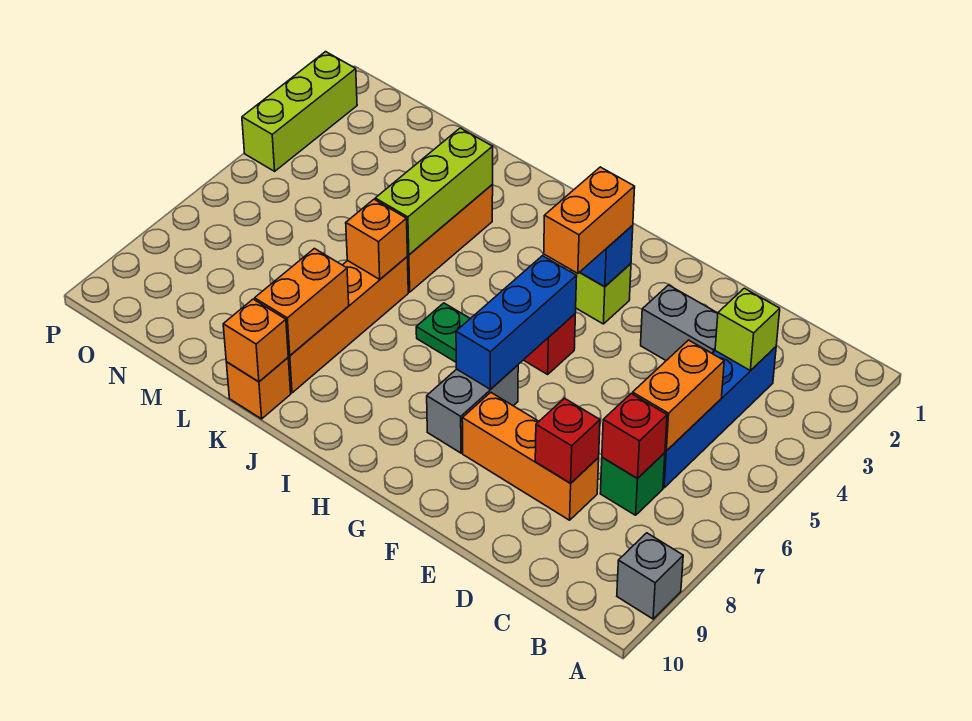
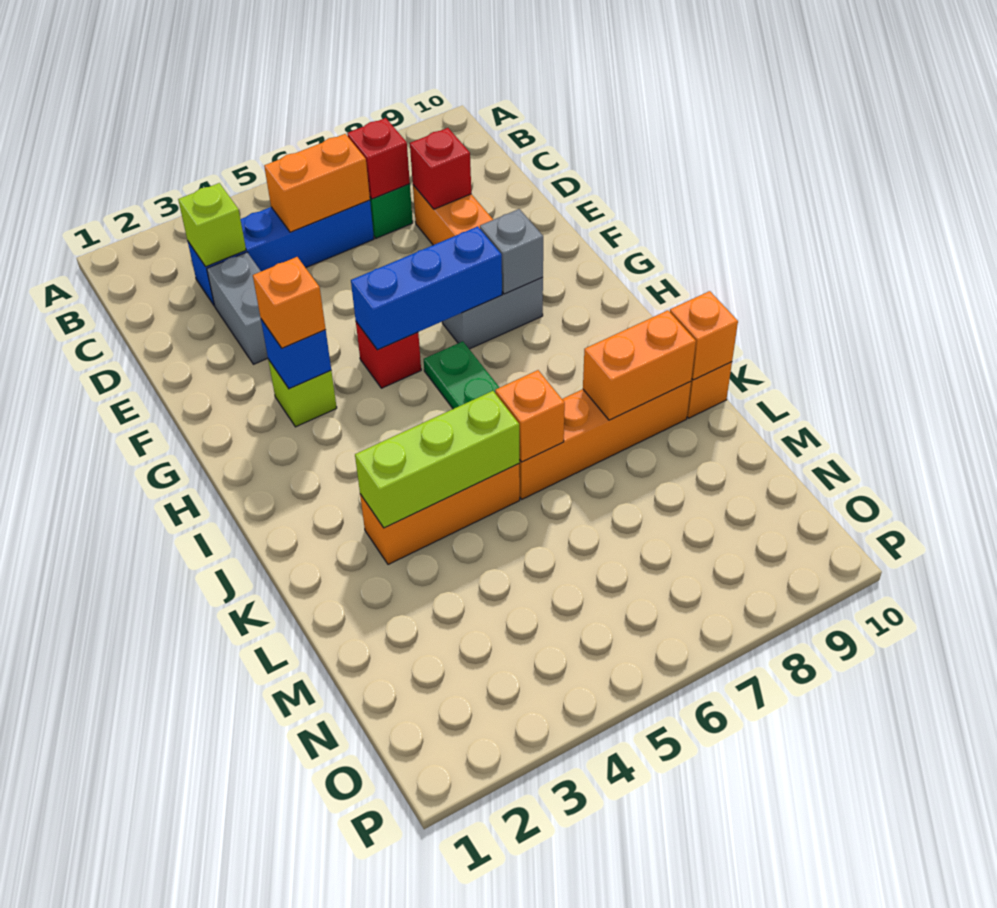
grey 1x1 brick [617,533,683,619] -> grey 1x1 brick moved to [480,209,543,294]
orange 1x2 brick [544,167,635,273] -> orange 1x1 brick [253,257,326,348]
lime 1x3 brick [242,52,357,171] -> none

